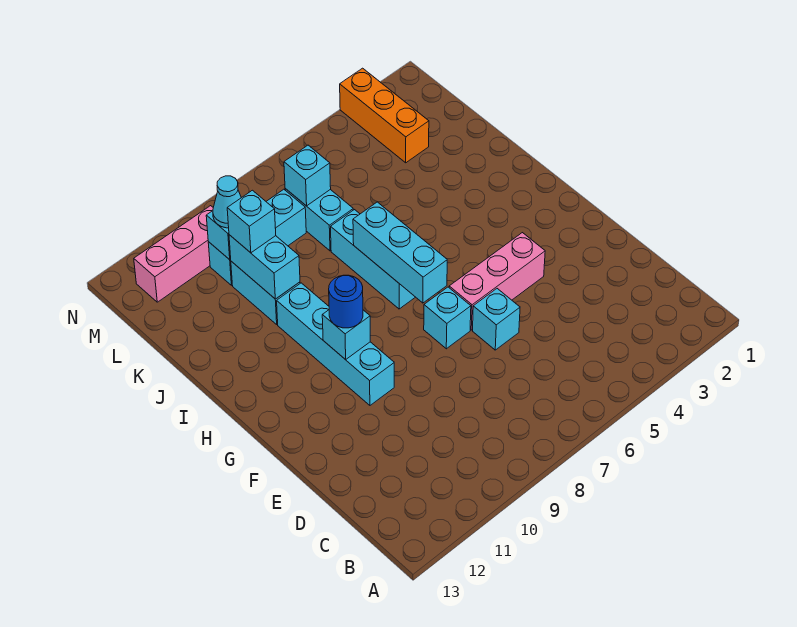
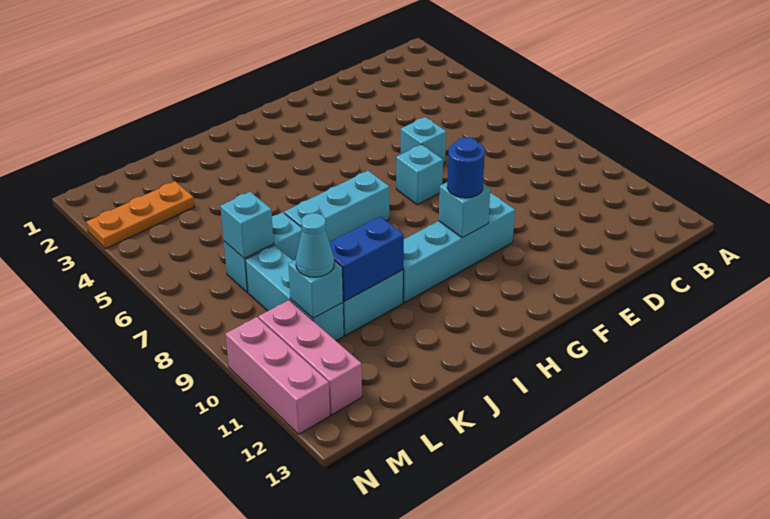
pink 1x3 brick [449,233,545,330] -> pink 1x3 brick moved to [226,317,330,434]
cyan 1x3 brick [353,202,447,303] -> none
cyan 1x2 brick [229,235,300,299] -> blue 1x2 brick [329,217,404,301]
cyan 1x1 brick [227,190,276,253] -> none
orange 1x3 brick [340,68,429,163] -> orange 1x3 plate [86,181,194,249]

